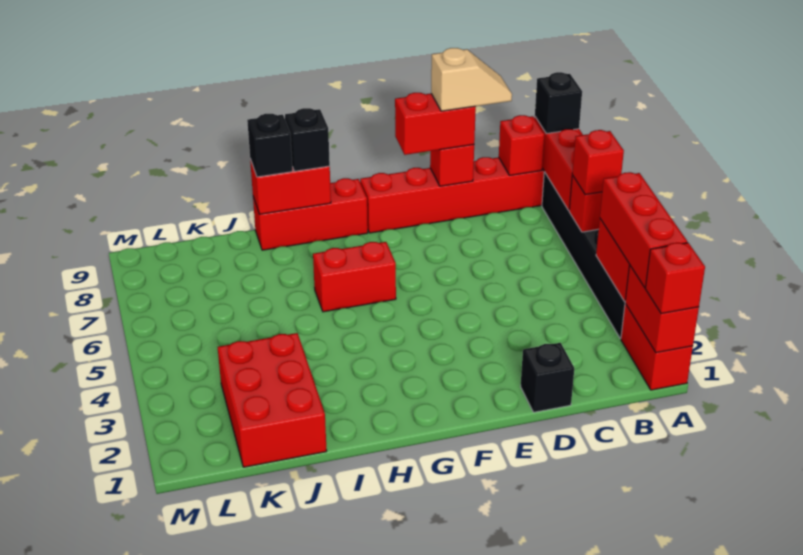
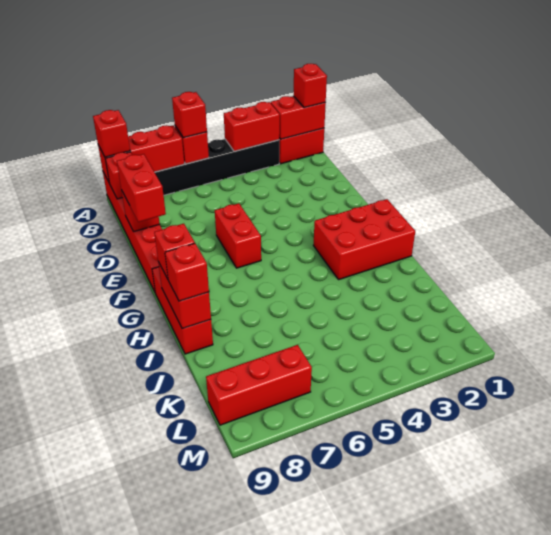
red 1x3 brick [600,172,687,288] -> red 1x3 brick moved to [206,345,312,425]
black 1x1 brick [535,72,582,134] -> red 1x1 brick [93,110,130,157]
tan 1x2 slope [431,48,512,111] -> none
black 1x1 brick [521,343,574,412] -> none
red 1x2 brick [313,242,396,312] -> red 1x2 brick moved to [215,203,261,268]
black 1x1 brick [285,108,330,171] -> red 1x1 brick [154,224,195,279]
black 1x1 brick [247,114,293,177] -> red 1x1 brick [165,243,209,301]
red 2x3 brick [218,333,327,467] -> red 2x3 brick moved to [313,199,415,280]

